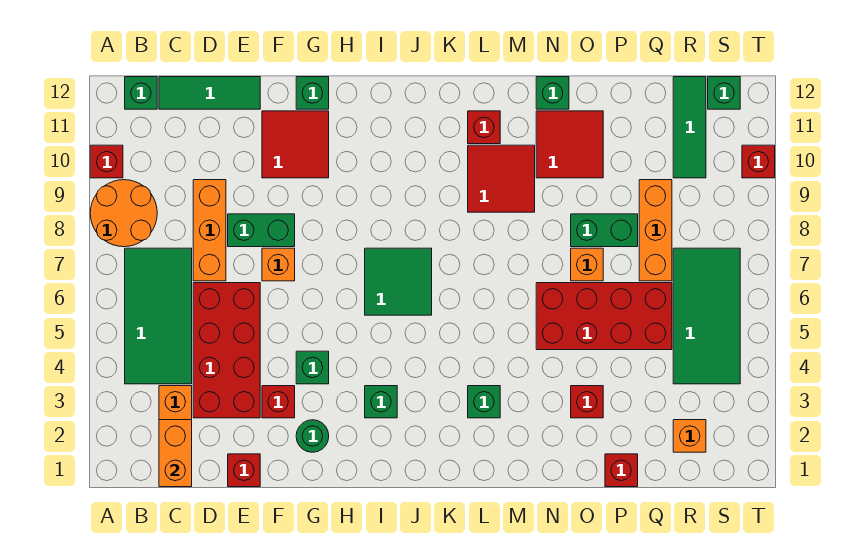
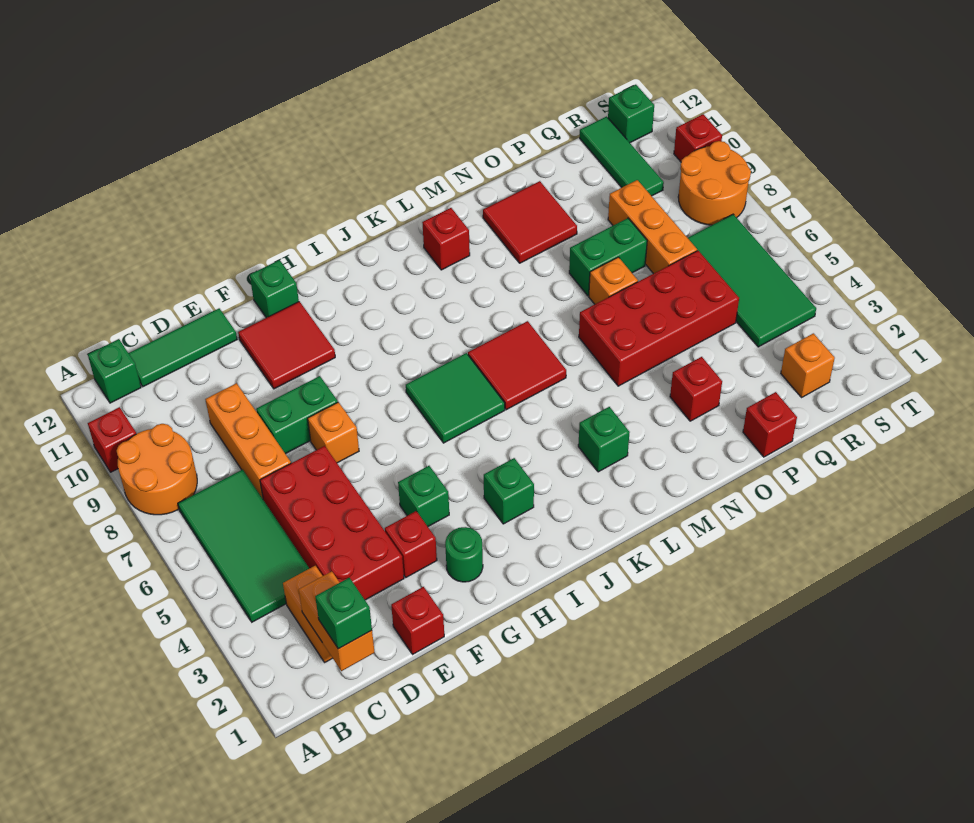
red 2x2 tile [468,145,535,212] -> red 2x2 tile moved to [468,321,566,410]
green 1x1 brick [536,77,569,109] -> green 1x1 brick moved to [315,578,372,649]
none -> orange 2x2 round brick [678,141,751,225]

